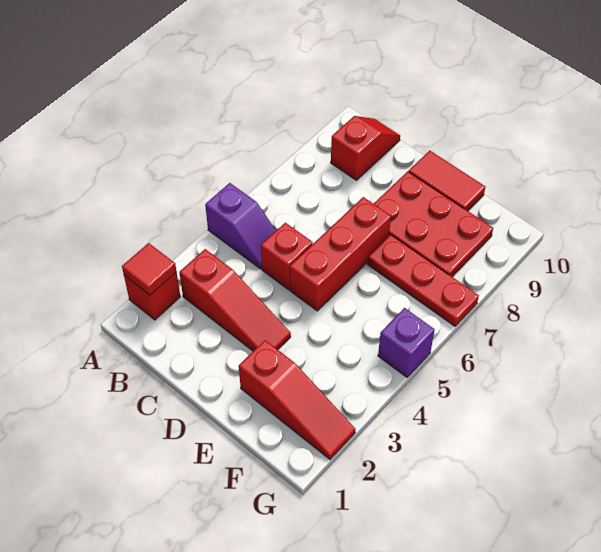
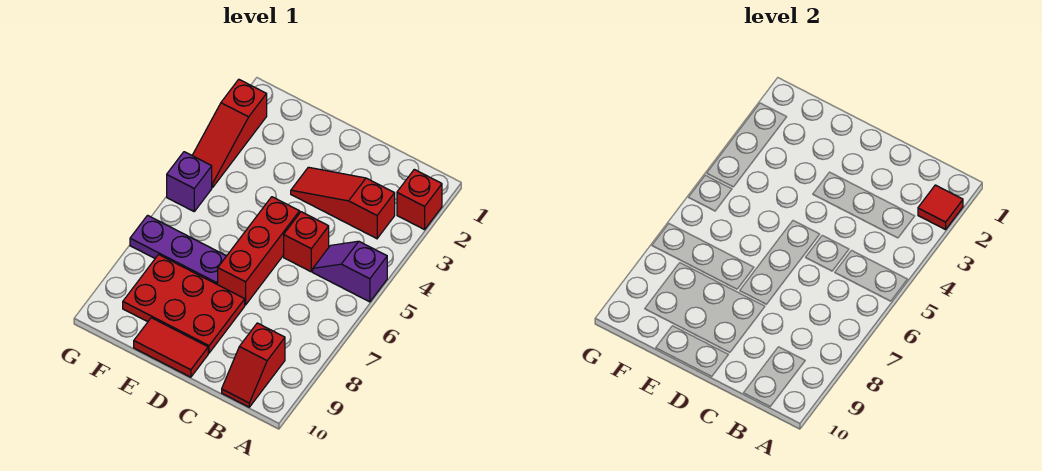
red 1x3 slope [239,340,356,459] -> red 1x3 slope turned to [192,79,267,188]
red 1x3 plate [367,235,479,326] -> purple 1x3 plate [130,215,226,285]

